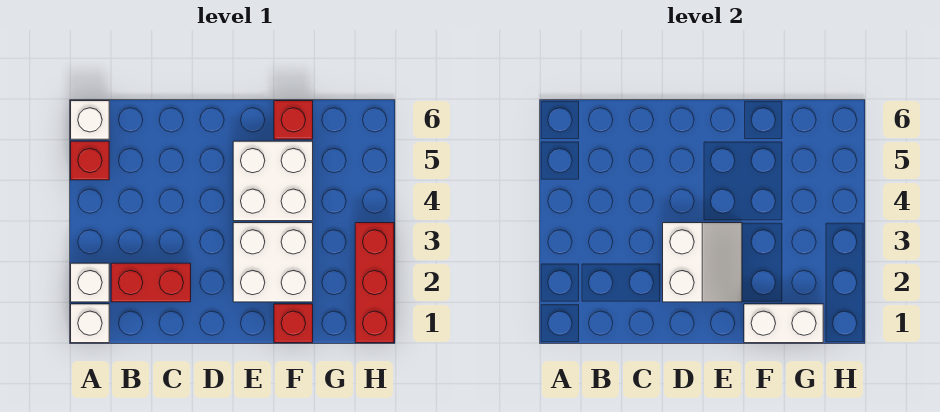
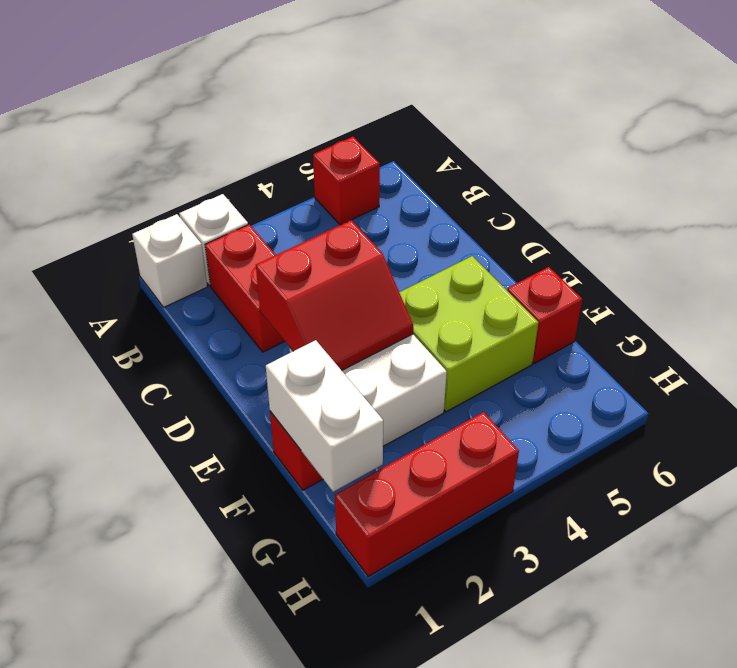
white 1x1 brick [71,101,109,139] -> none
white 2x2 slope [663,223,742,302] -> red 2x2 slope [256,220,413,370]
white 2x2 brick [233,141,313,221] -> lime 2x2 brick [399,256,538,412]

